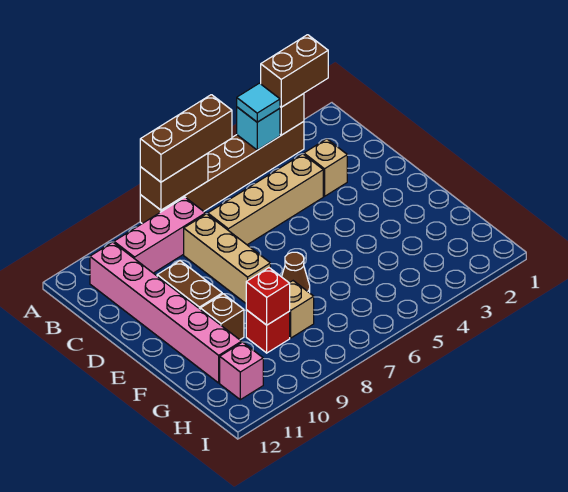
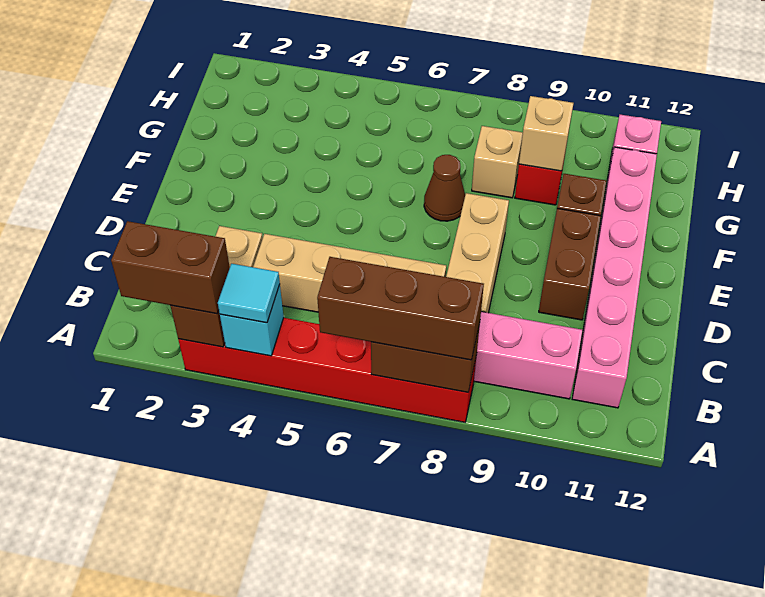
brown 1x6 brick [140,122,304,224] -> red 1x6 brick [178,318,477,422]
red 1x1 brick [246,268,290,325] -> tan 1x1 brick [519,96,574,171]

